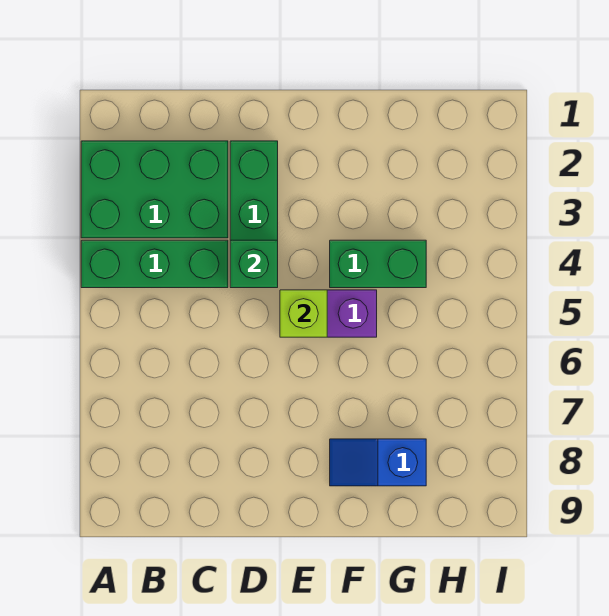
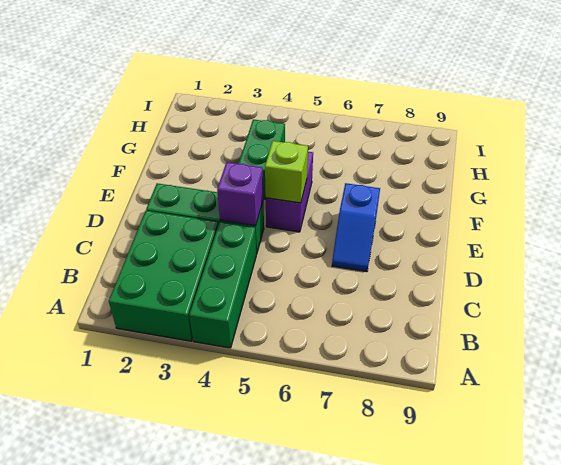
green 1x1 brick [230,240,278,288] -> purple 1x1 brick [217,162,263,226]
blue 1x2 slope [330,439,426,486] -> blue 1x2 slope moved to [332,183,380,272]

